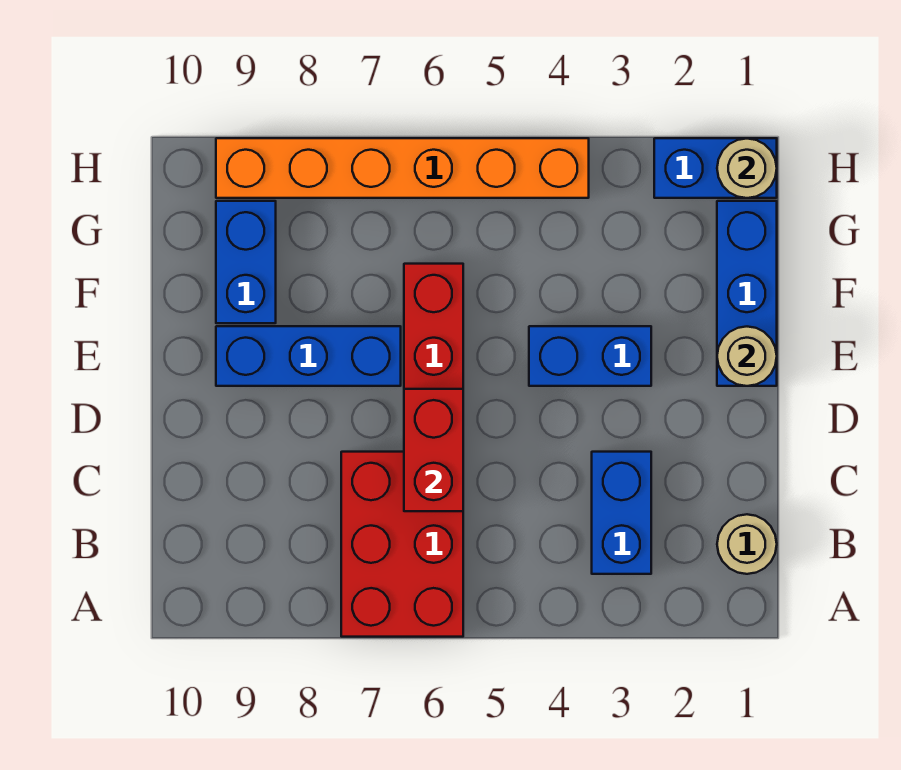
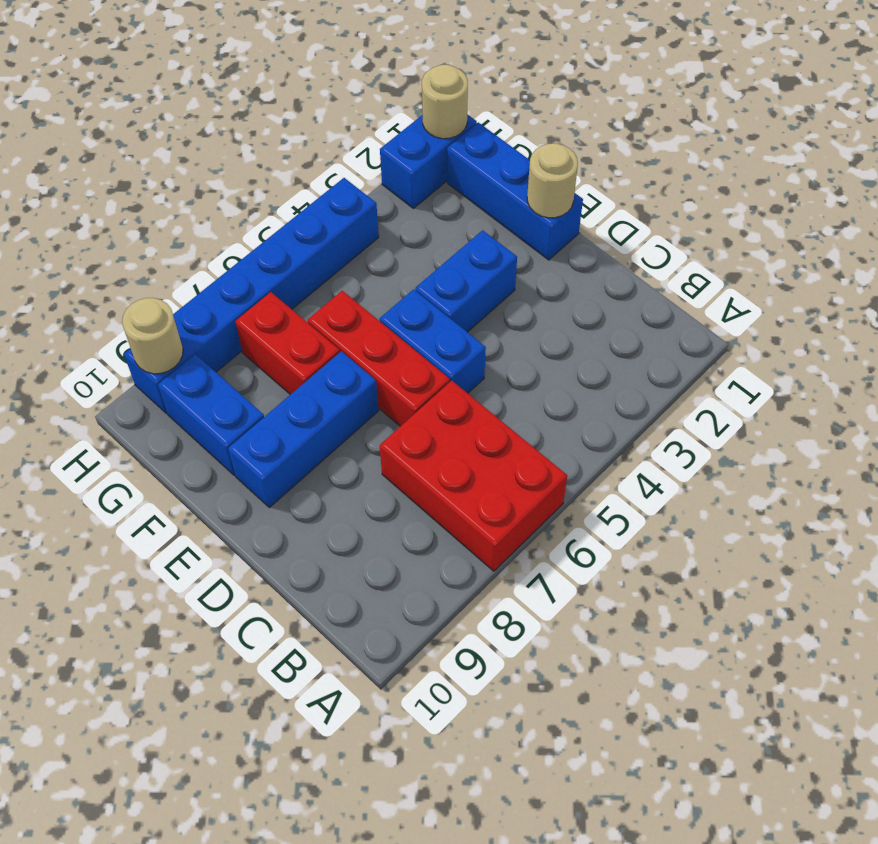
tan 1x1 round brick [717,514,777,574] -> tan 1x1 round brick moved to [122,298,183,374]
blue 1x2 brick [592,452,651,574] -> blue 1x2 brick moved to [380,289,486,393]
red 1x2 brick [404,389,463,511] -> red 1x2 brick moved to [235,292,340,395]
orange 1x6 brick [216,138,589,198] -> blue 1x6 brick [124,178,379,413]

